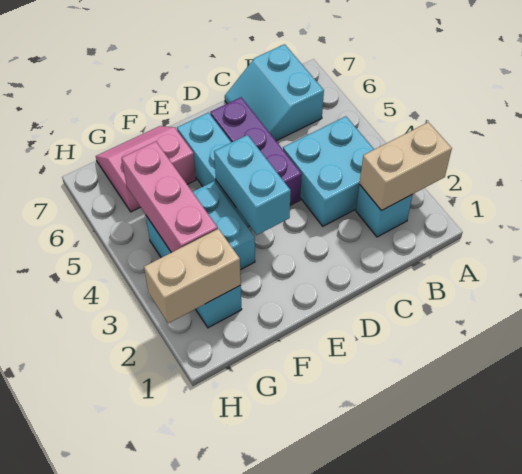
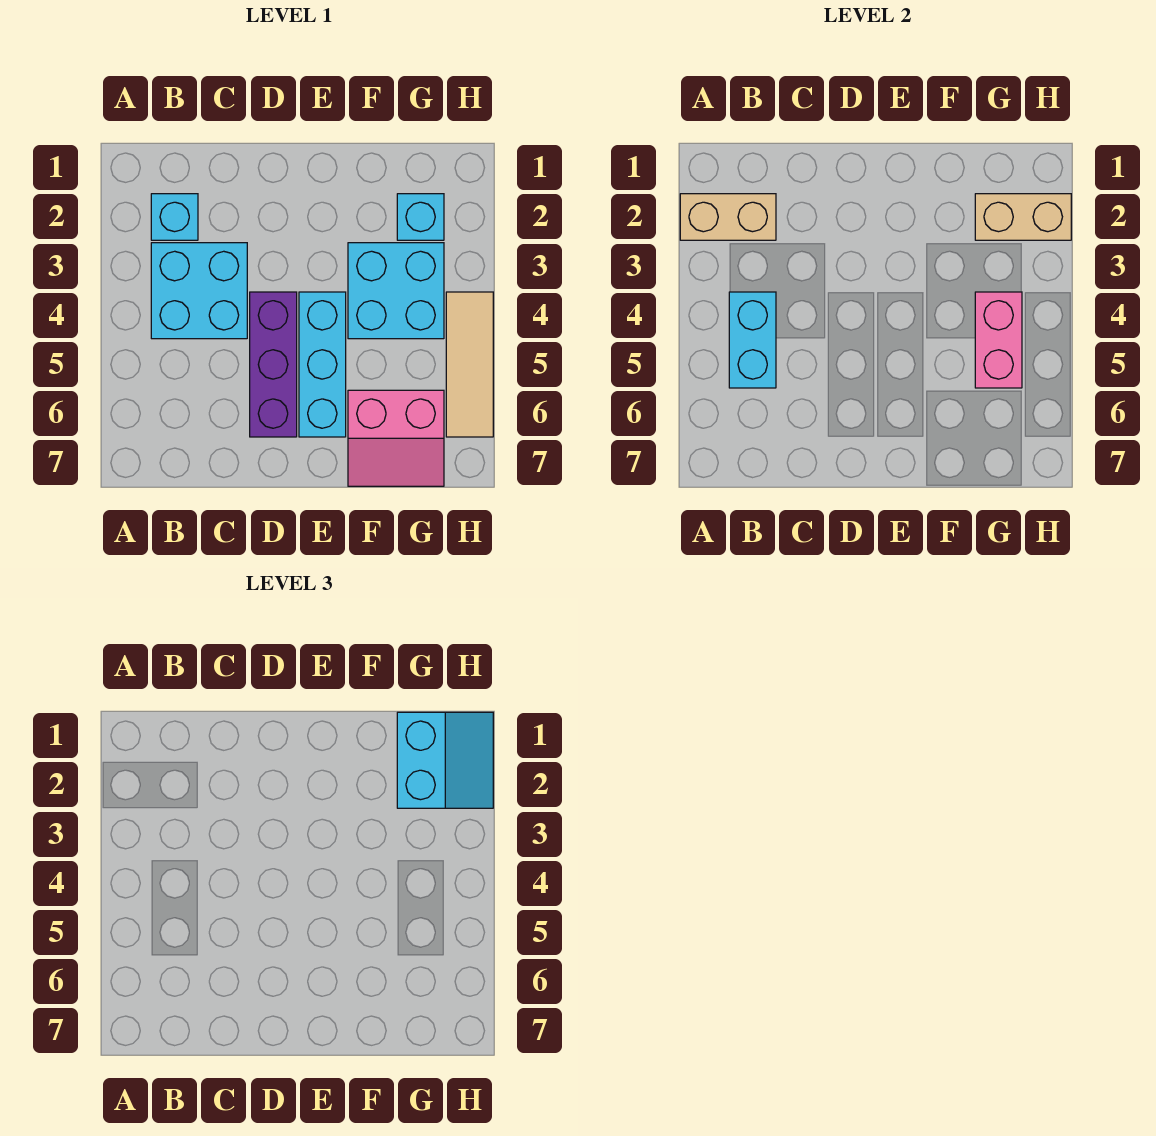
cyan 2x2 slope [225,44,324,141] -> cyan 2x2 slope moved to [397,712,493,808]
cyan 1x2 brick [214,135,291,235] -> cyan 1x2 brick moved to [729,292,776,388]
pink 1x3 brick [122,142,218,253] -> pink 1x2 brick [975,292,1022,388]
none -> tan 1x3 tile [446,292,493,437]

